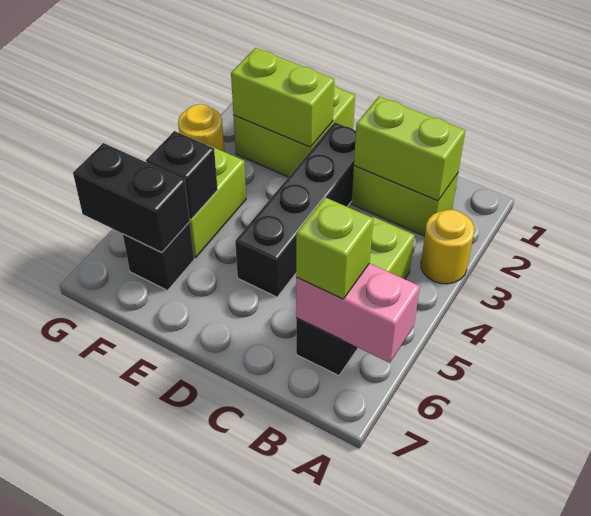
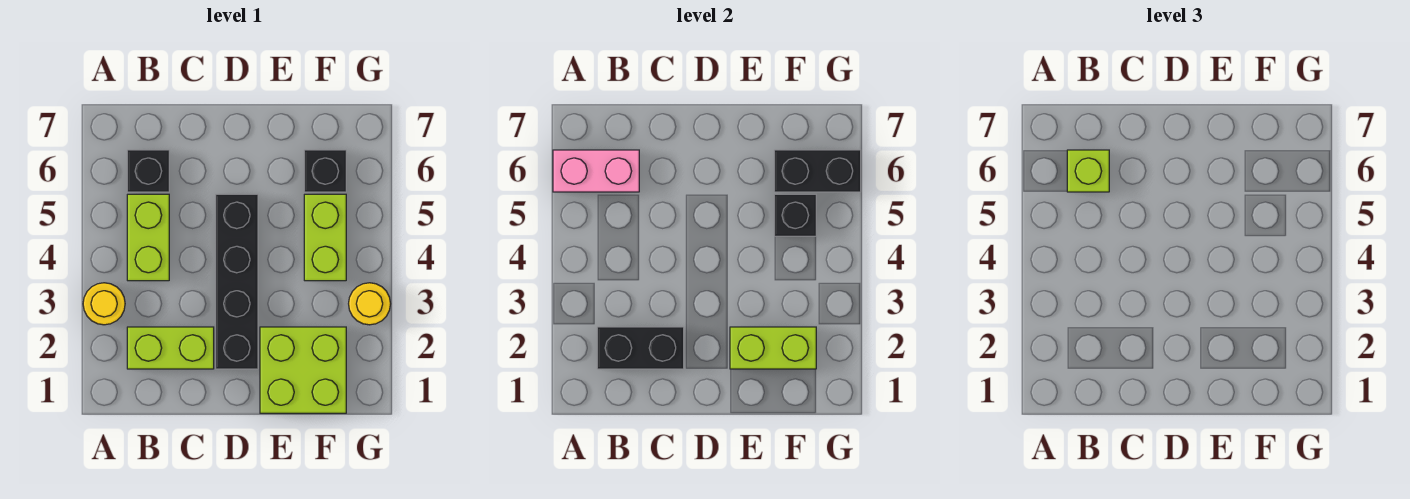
lime 1x2 brick [354,96,465,201] -> black 1x2 brick [597,327,684,369]

